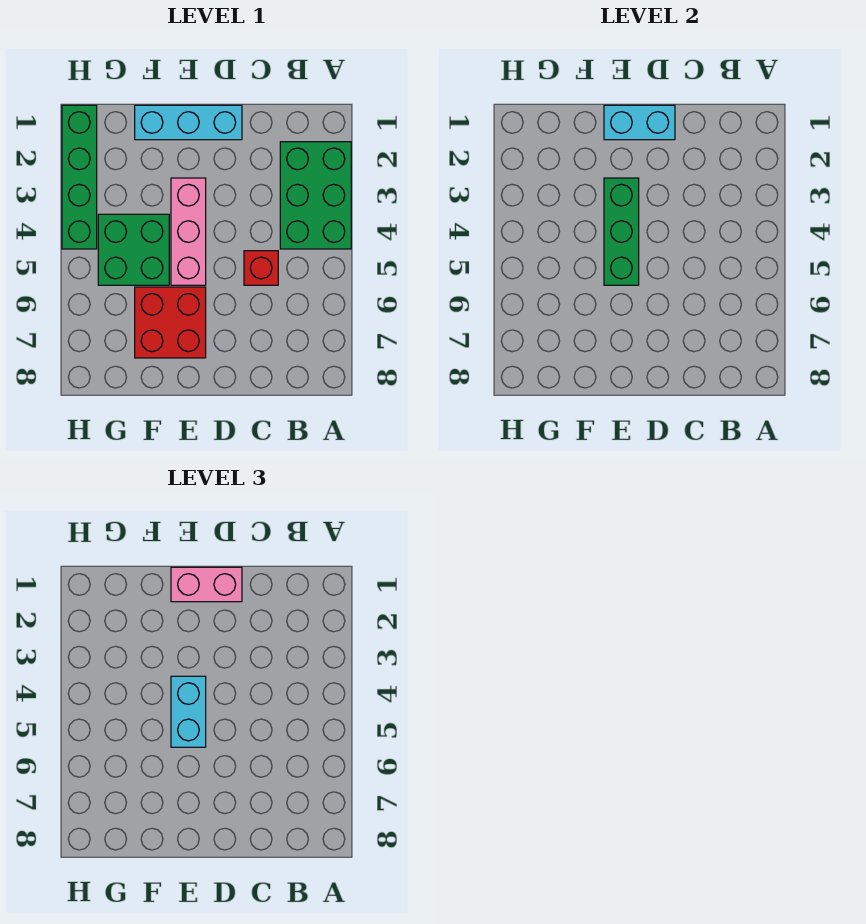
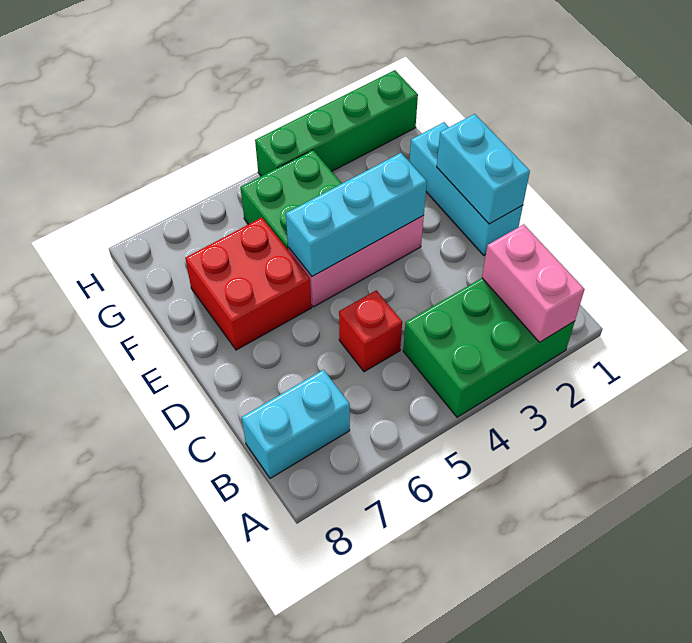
pink 1x2 brick [171,567,242,602] -> pink 1x2 brick moved to [482,224,584,342]
green 1x3 brick [604,178,639,285] -> cyan 1x3 brick [286,153,427,276]
cyan 1x2 brick [171,676,206,747] -> cyan 1x2 brick moved to [242,370,350,478]

